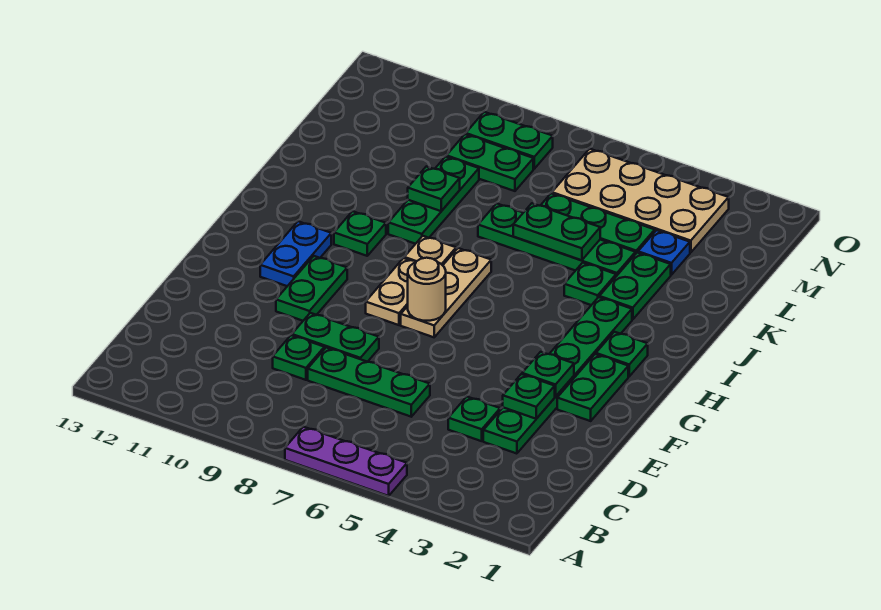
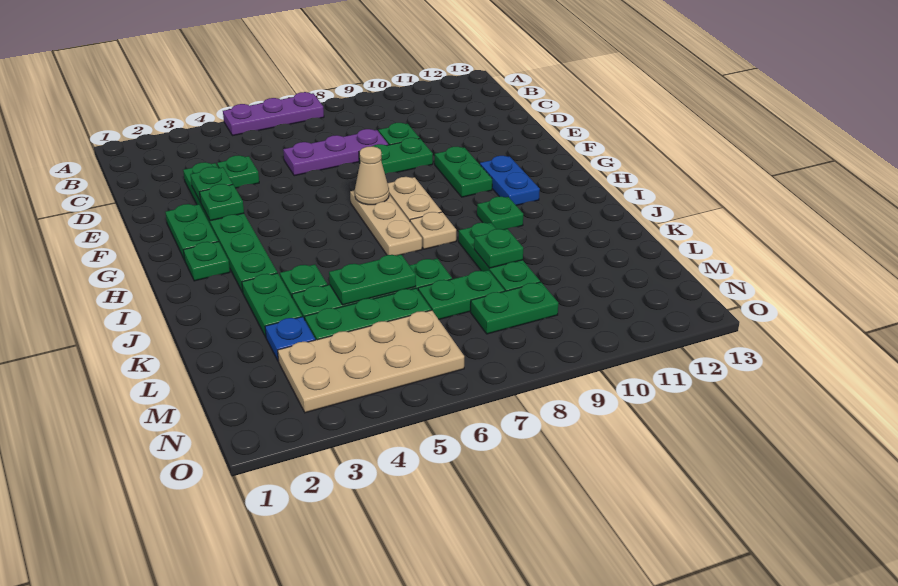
green 1x3 plate [308,348,430,417] -> purple 1x3 plate [283,129,388,176]
tan 1x1 round brick [408,258,446,321] -> tan 1x1 cone [355,146,389,205]
green 1x2 plate [466,112,553,169] -> green 1x2 plate moved to [418,270,505,319]

